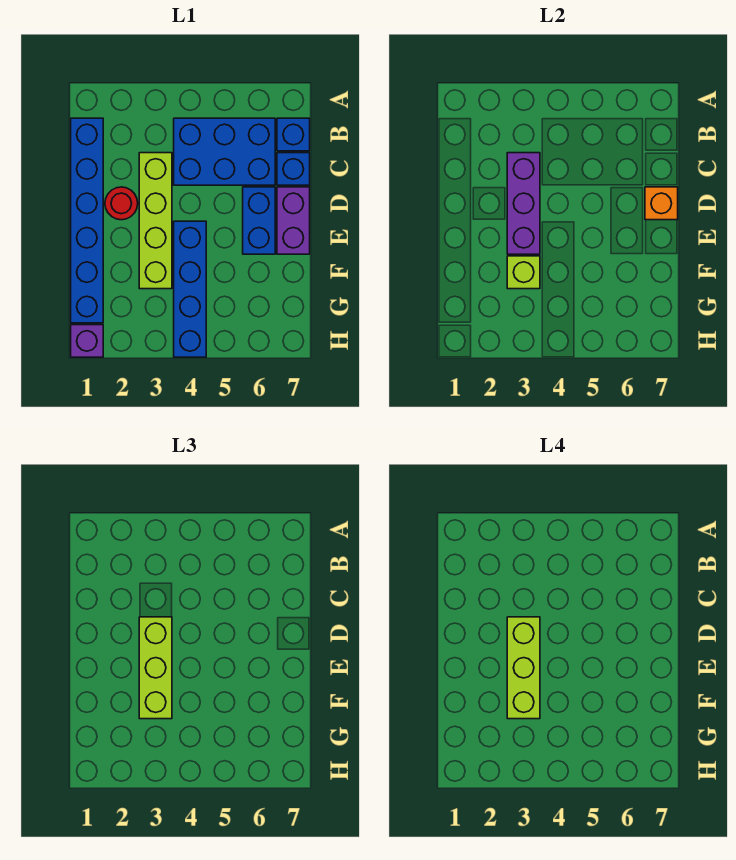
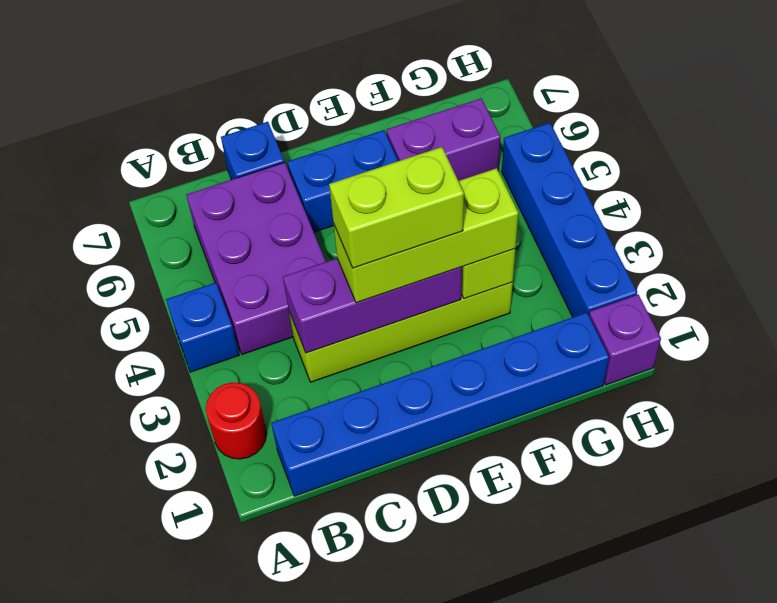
blue 2x3 brick [174,118,275,185] -> purple 2x3 brick [186,162,326,354]
blue 1x1 brick [277,118,310,151] -> blue 1x1 brick moved to [166,283,239,372]
red 1x1 round brick [105,187,138,220] -> red 1x1 round brick moved to [206,382,267,459]
lime 1x3 brick [507,617,540,719] -> lime 1x2 brick [329,147,464,268]
purple 1x2 brick [277,187,310,254] -> purple 1x2 brick moved to [387,98,501,181]
orange 1x1 brick [645,187,678,220] -> none
blue 1x4 brick [174,221,206,357] -> blue 1x4 brick turned to [502,123,637,317]

